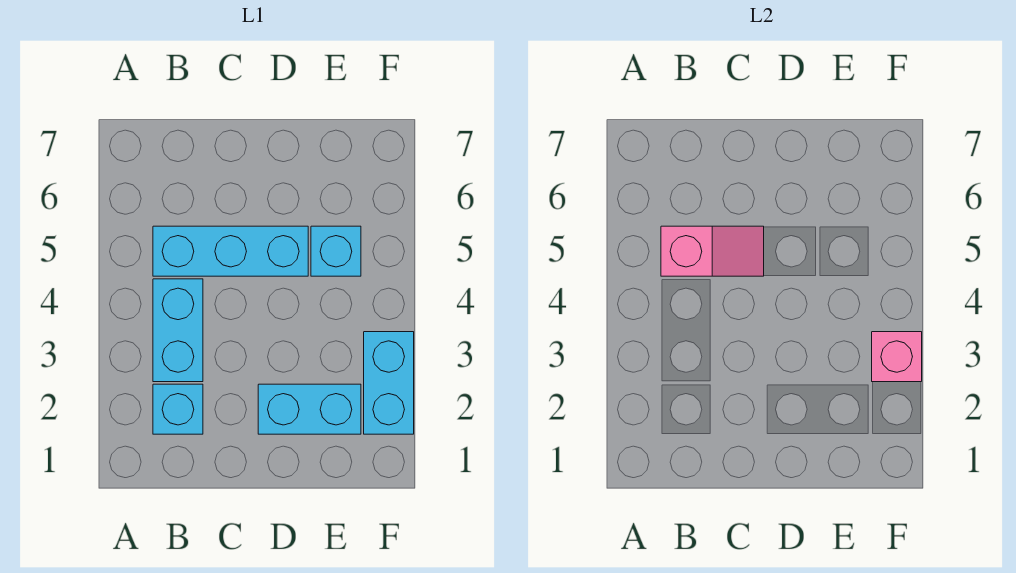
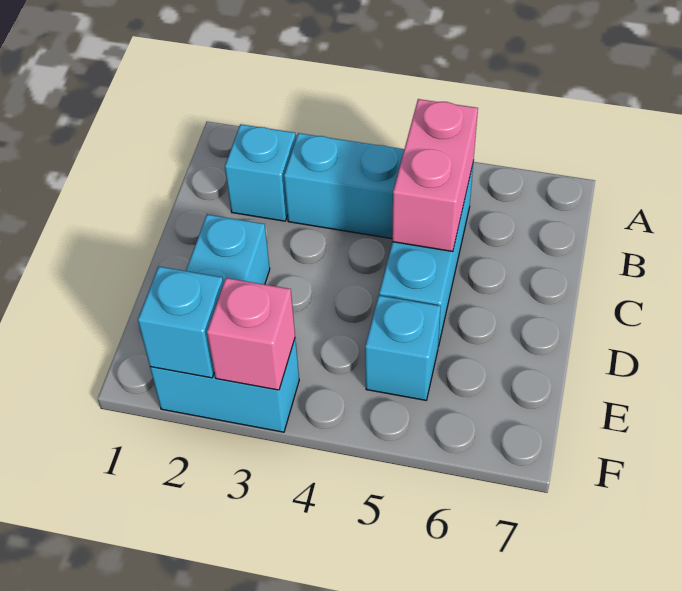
pink 1x2 slope [661,226,764,276] -> pink 1x2 brick [392,99,478,252]
none -> cyan 1x1 brick [138,267,223,378]

